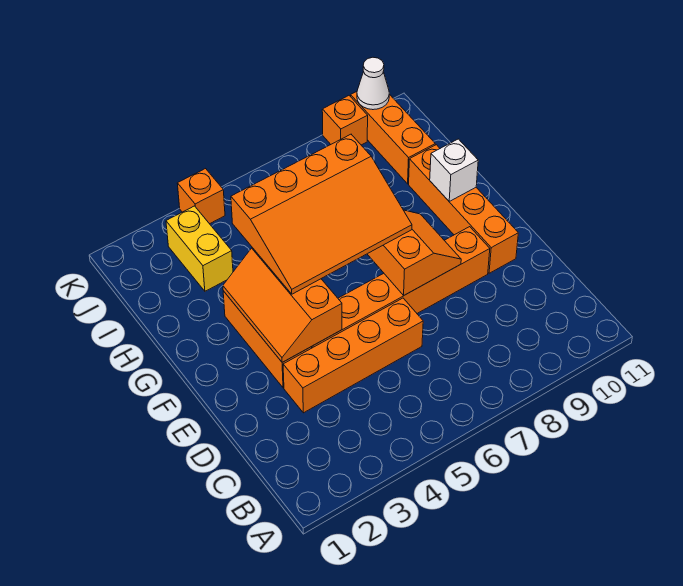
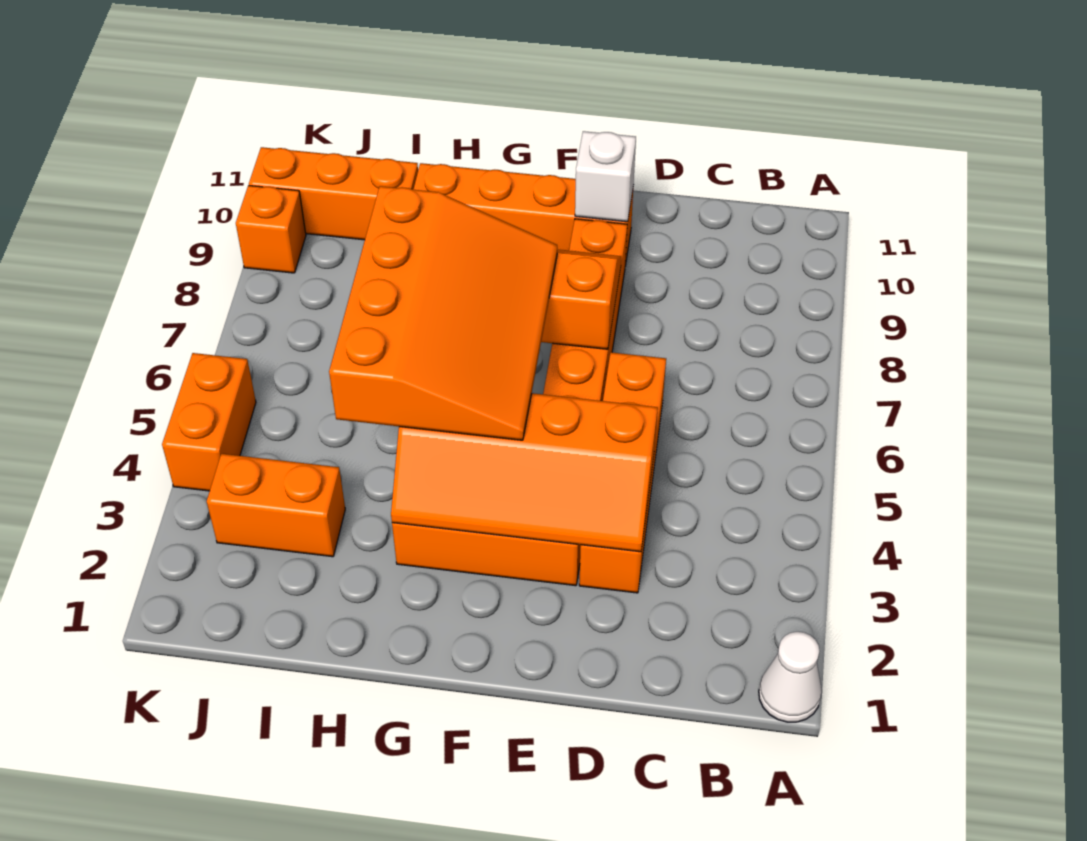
orange 2x3 slope [223,248,342,362] -> orange 2x4 slope [391,393,658,552]
white 1x1 brick [430,139,478,201] -> white 1x1 brick moved to [575,131,636,222]
yellow 1x2 brick [166,206,233,291] -> orange 1x2 brick [207,454,345,557]
orange 1x1 brick [177,169,225,224] -> orange 1x2 brick [162,353,256,491]
white 1x1 cone [357,57,389,110] -> white 1x1 cone moved to [759,632,822,722]

